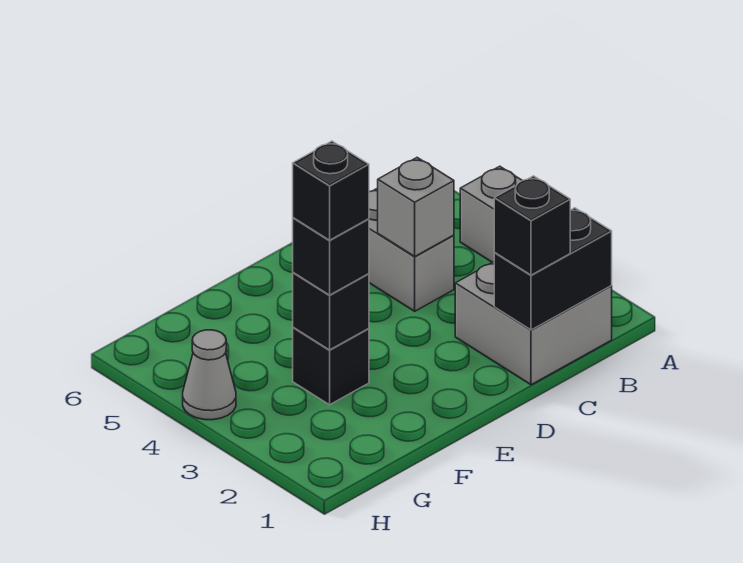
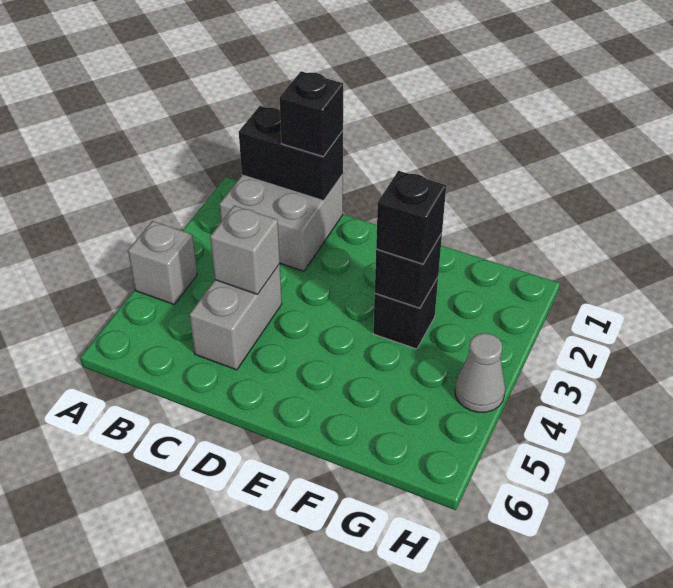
black 1x1 brick [293,141,369,240] -> none

